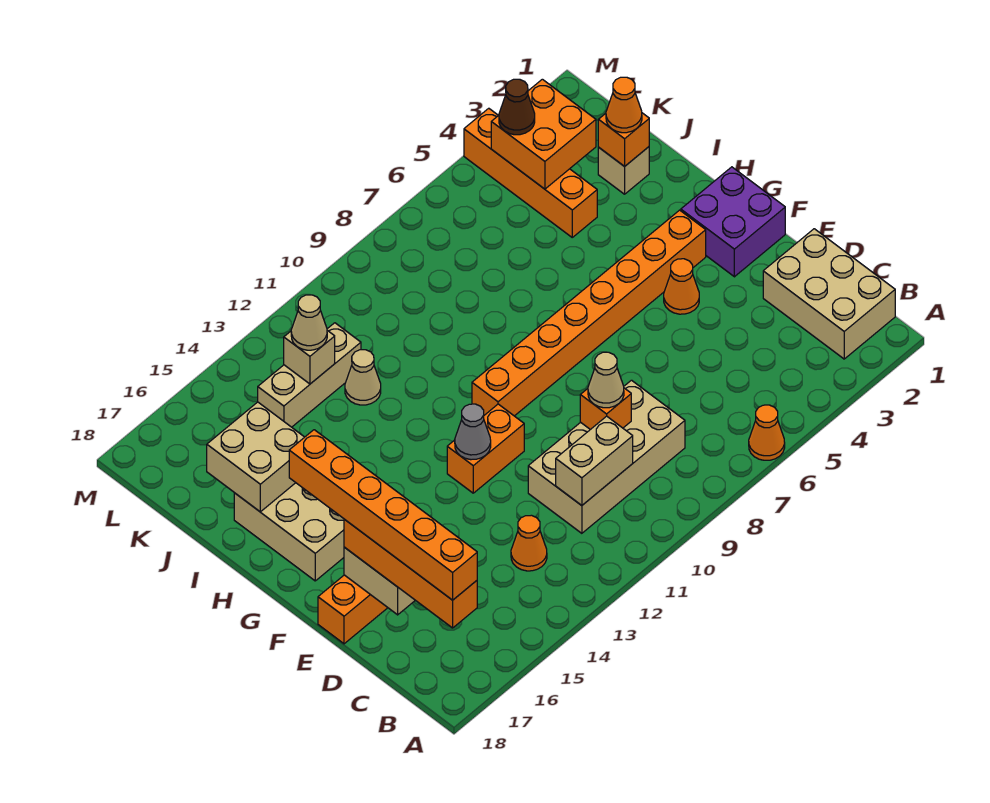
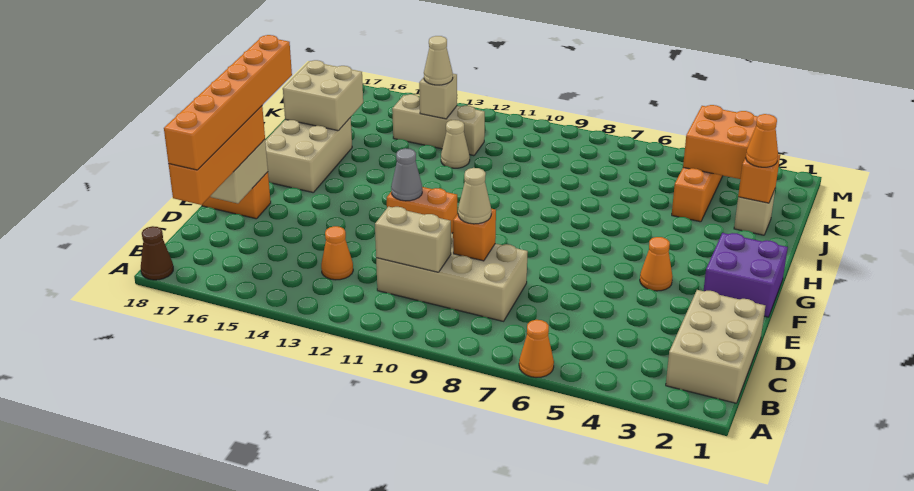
orange 1x8 brick [472,210,706,416] -> none
brown 1x1 cone [499,79,535,135] -> brown 1x1 cone moved to [141,226,173,280]

